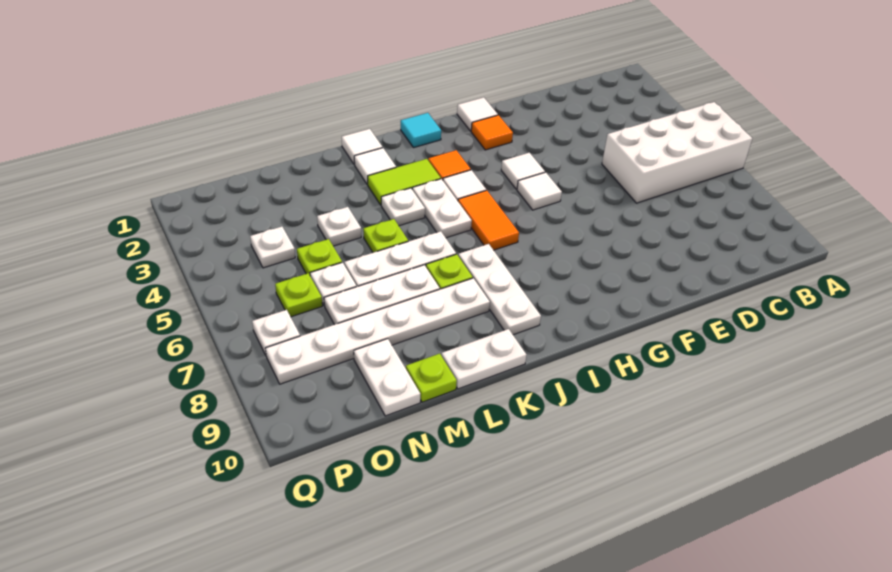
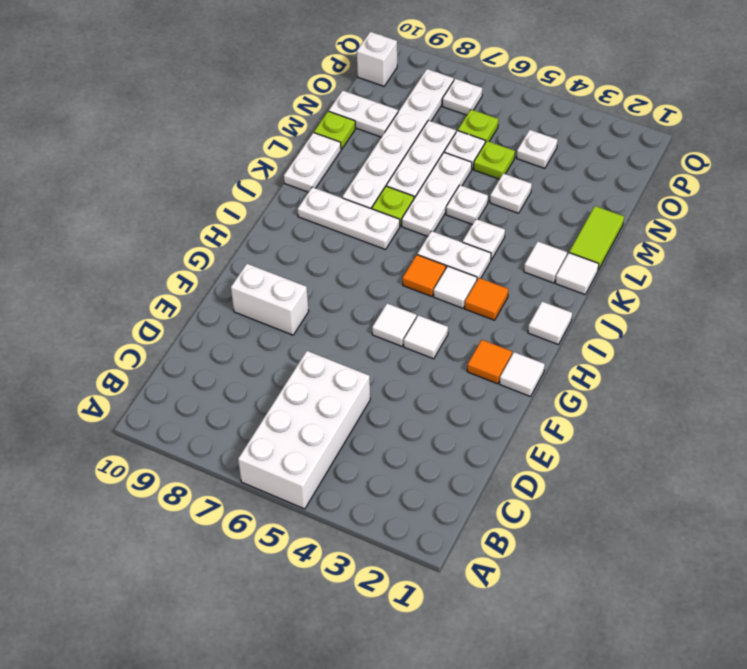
none -> white 1x2 brick [231,264,309,335]
cyan 1x1 tile [401,113,441,148] -> white 1x1 tile [528,301,572,345]
orange 1x2 tile [458,190,519,250] -> orange 1x1 tile [403,255,446,297]
lime 1x2 tile [368,159,441,205] -> lime 1x2 tile moved to [569,206,624,270]
lime 1x1 plate [363,219,408,253] -> white 1x1 plate [446,185,488,224]
none -> white 1x1 brick [357,32,397,86]

